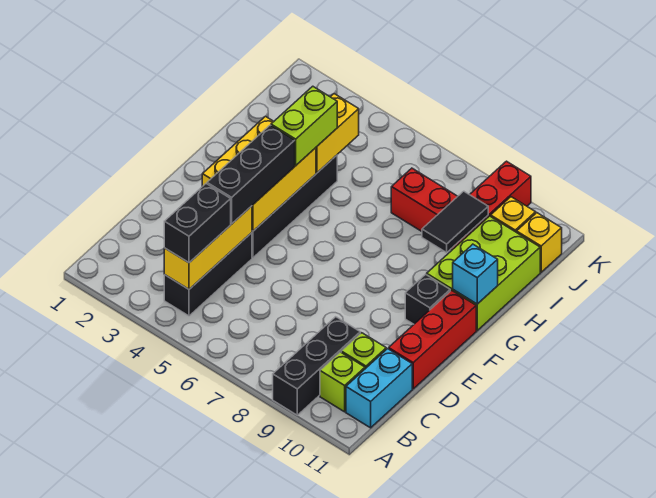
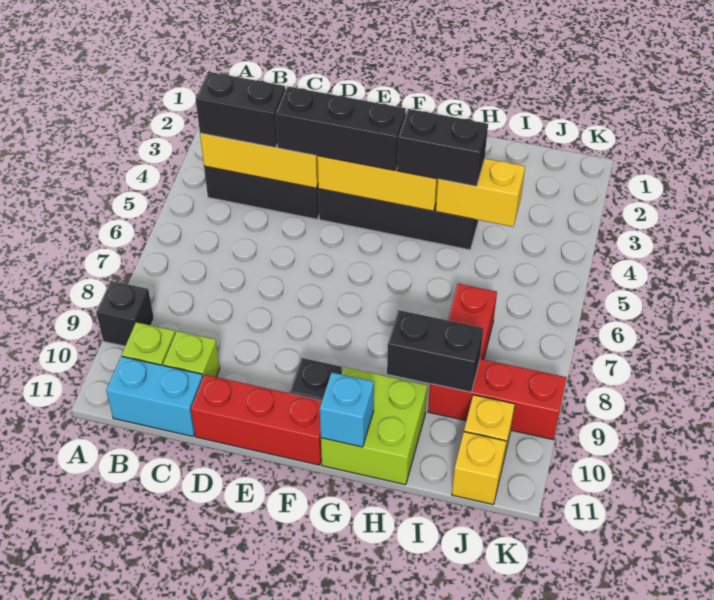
black 1x3 brick [273,317,360,415] -> black 1x1 brick [96,281,154,346]
lime 1x2 brick [271,86,337,165] -> black 1x2 brick [397,109,488,186]
lime 2x3 brick [427,216,540,331] -> lime 2x2 brick [321,367,427,485]
black 1x2 tile [422,191,488,253] -> black 1x2 brick [387,310,484,392]

